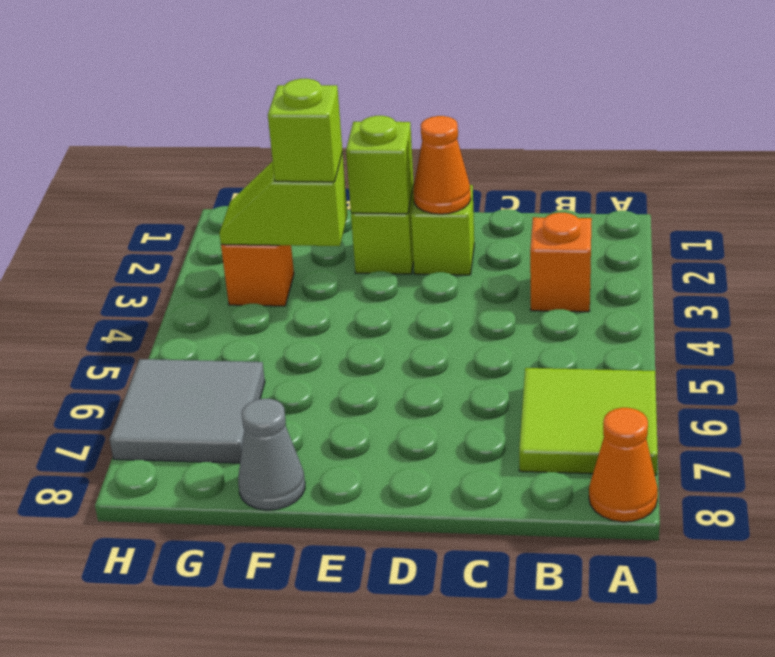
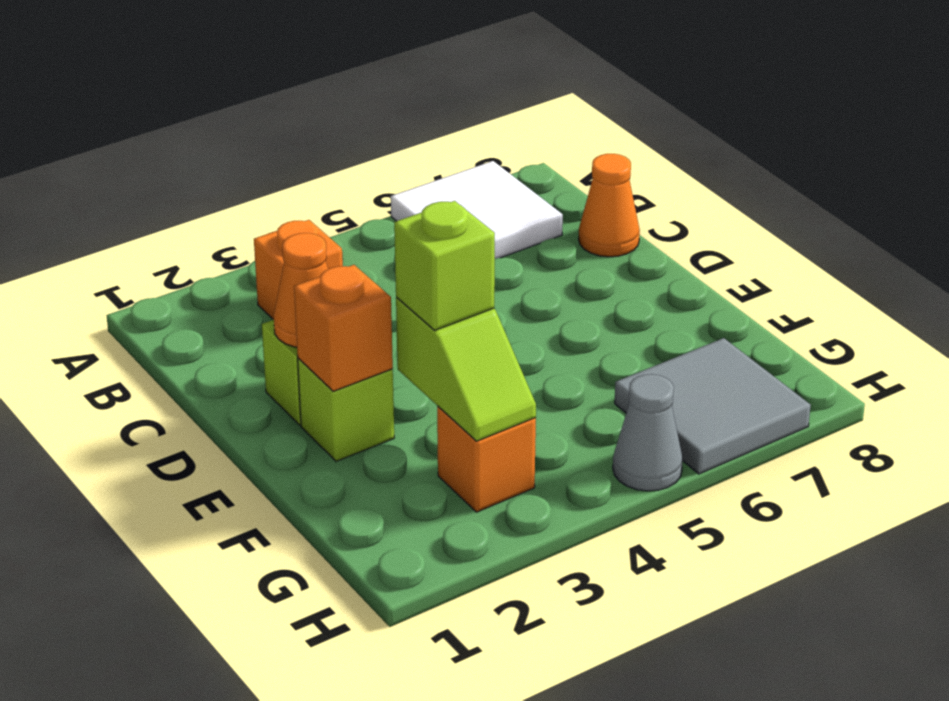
lime 2x2 tile [519,368,658,475] -> white 2x2 tile [391,161,563,259]
orange 1x1 cone [589,408,658,522] -> orange 1x1 cone moved to [578,154,640,257]
lime 1x1 brick [346,116,414,214] -> orange 1x1 brick [294,265,393,391]
grey 1x1 cone [238,399,305,510] -> grey 1x1 cone moved to [613,374,683,491]

